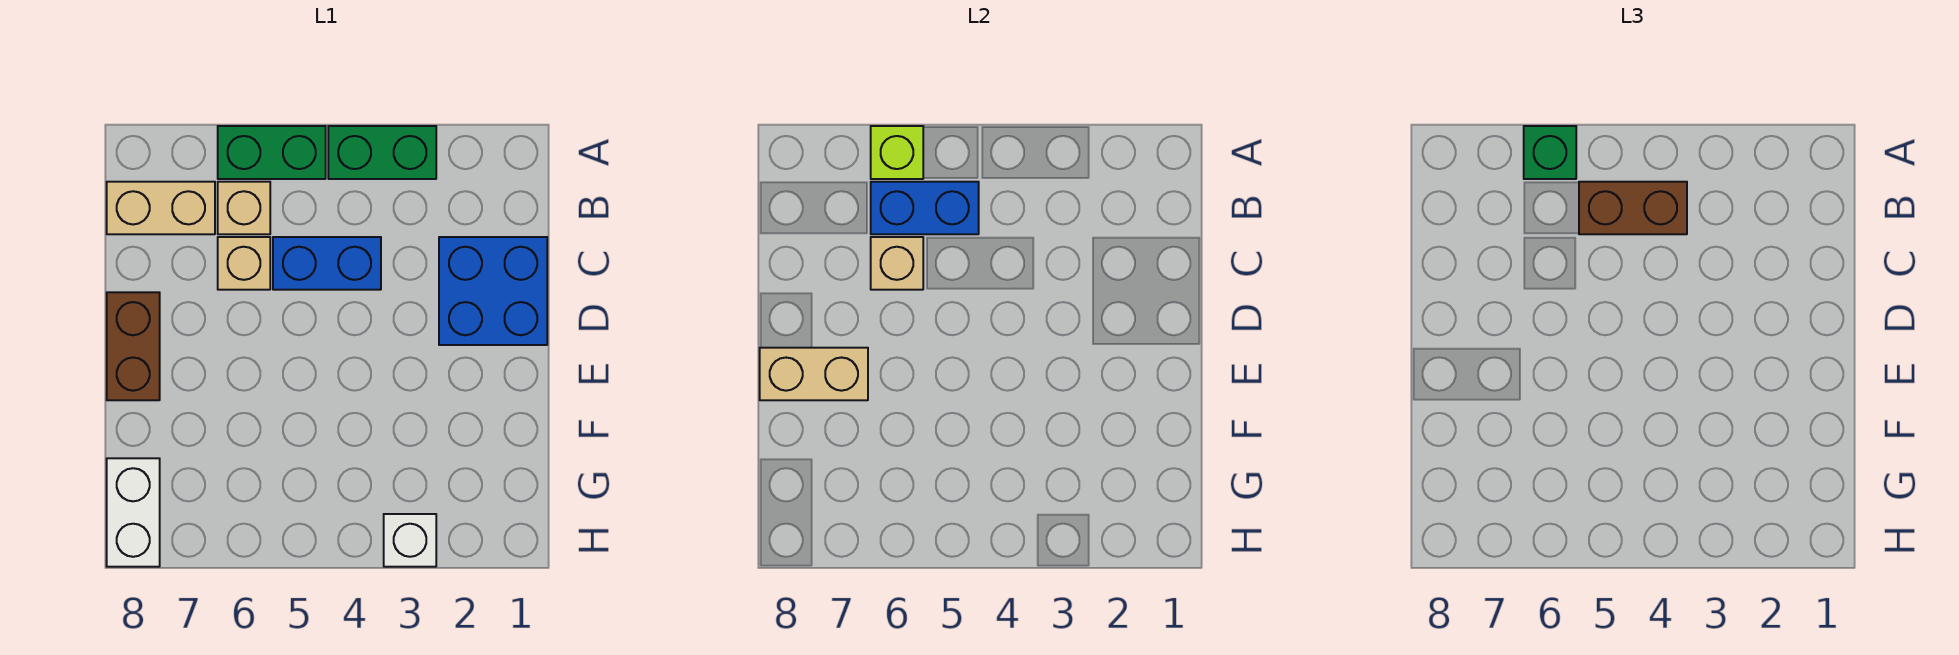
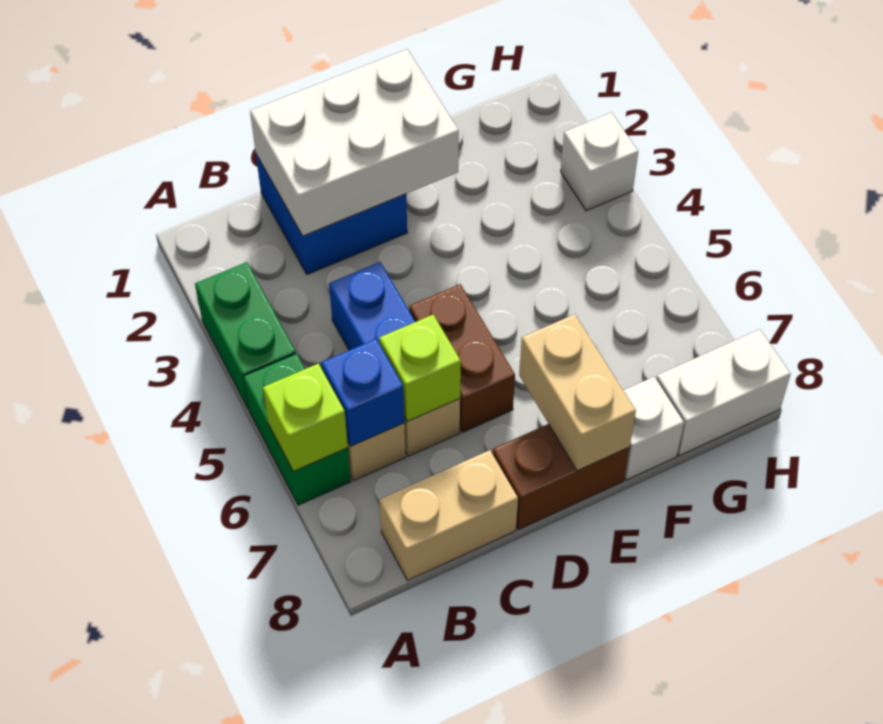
green 1x1 brick [1524,126,1576,179] -> none
brown 1x2 brick [1579,182,1687,234] -> brown 1x2 brick moved to [409,284,515,432]
blue 1x2 brick [871,182,979,234] -> blue 1x1 brick [322,339,404,446]
tan 1x2 brick [107,182,215,234] -> tan 1x2 brick turned to [379,450,518,581]
none -> white 2x3 brick [250,49,459,236]
tan 1x1 brick [871,237,923,290] -> lime 1x1 brick [379,315,461,422]
none -> white 1x1 brick [623,377,684,480]

